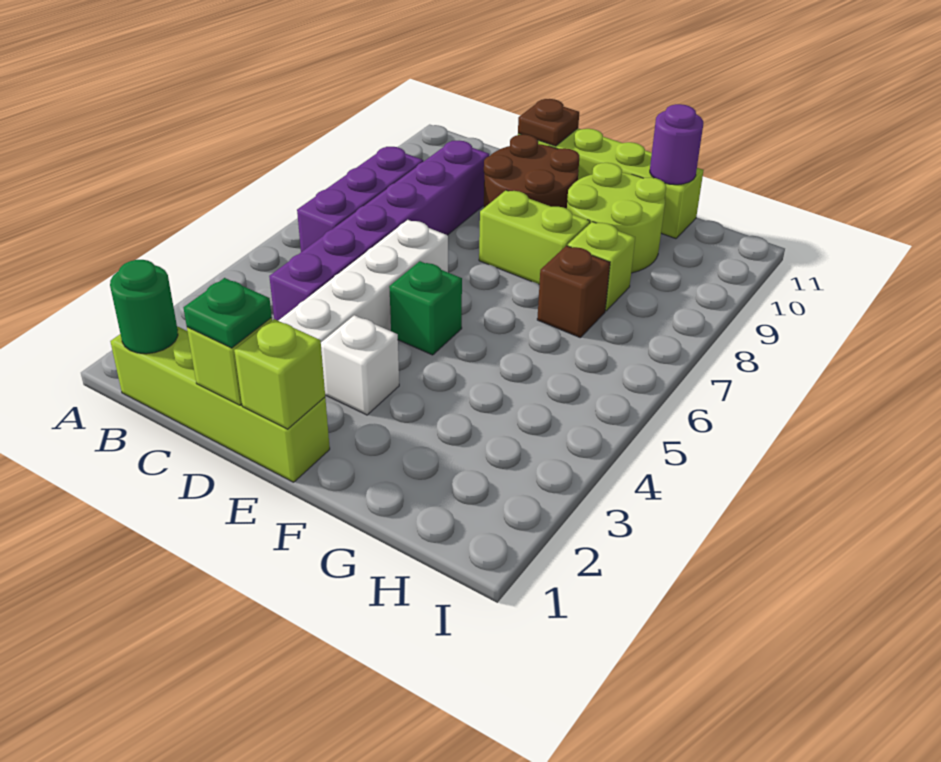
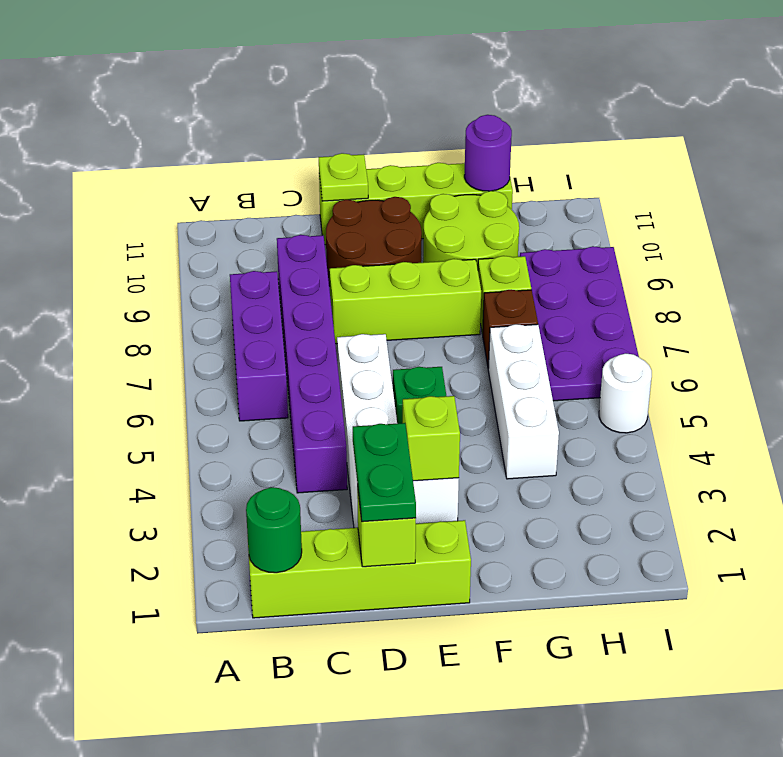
green 1x1 plate [184,278,272,348] -> green 1x2 plate [353,423,416,522]
brown 1x1 plate [518,99,579,146] -> lime 1x1 plate [319,153,368,201]
lime 1x1 brick [234,319,325,429] -> lime 1x1 brick moved to [403,396,460,481]
lime 1x2 brick [479,190,590,284] -> lime 1x3 brick [330,259,481,344]
none -> white 1x3 brick [488,324,559,479]
none -> purple 2x4 plate [520,246,639,401]
none -> white 1x1 round brick [599,353,652,433]

